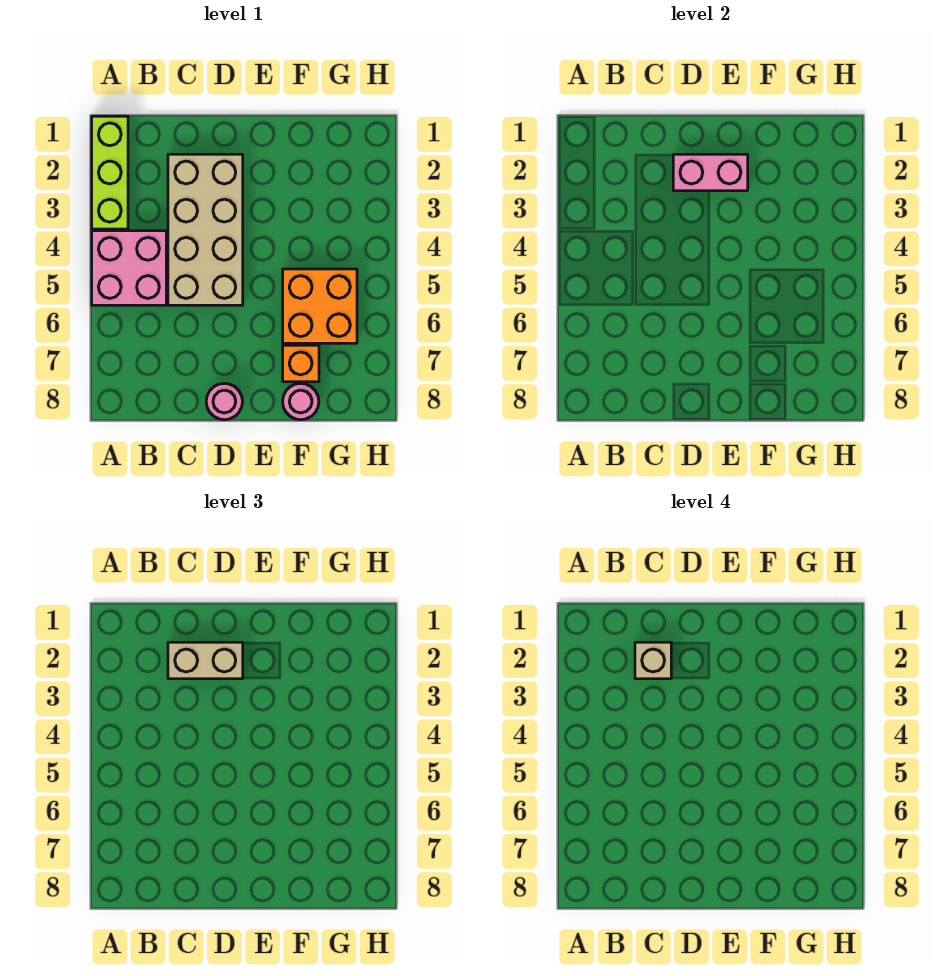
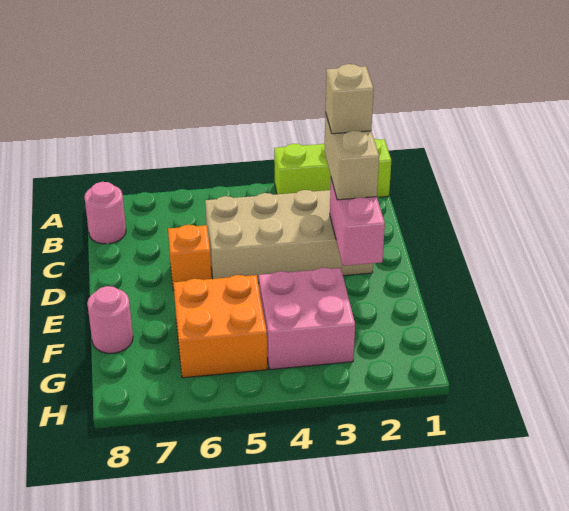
pink 2x2 brick [92,231,166,305] -> pink 2x2 brick moved to [259,268,355,369]
pink 1x1 round brick [206,383,243,420] -> pink 1x1 round brick moved to [84,182,126,244]
orange 1x1 brick [283,345,319,382] -> orange 1x1 brick moved to [168,225,212,290]

